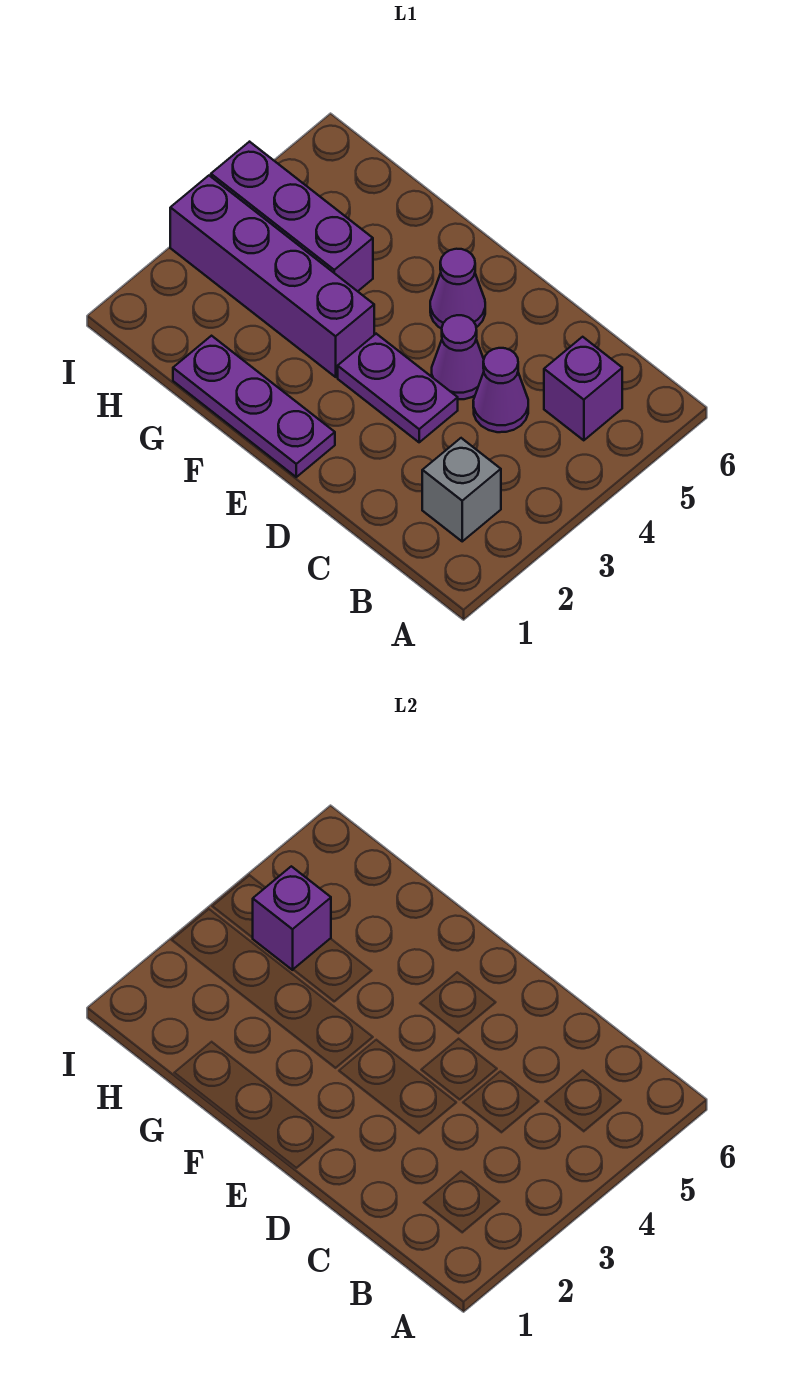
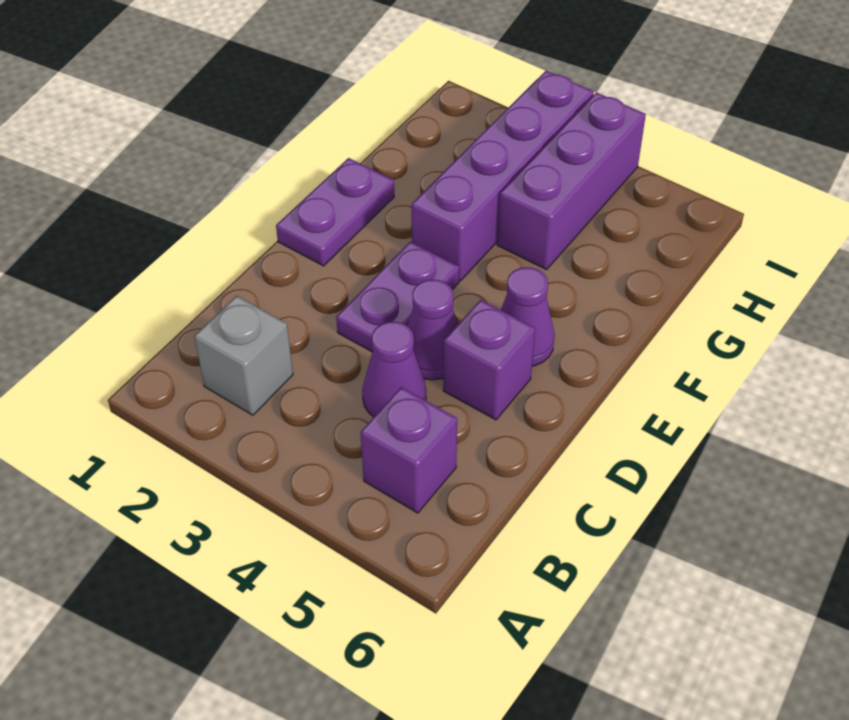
purple 1x3 plate [173,336,335,477] -> purple 1x2 plate [276,158,394,266]
purple 1x1 brick [253,866,331,970] -> purple 1x1 brick moved to [443,300,535,420]

